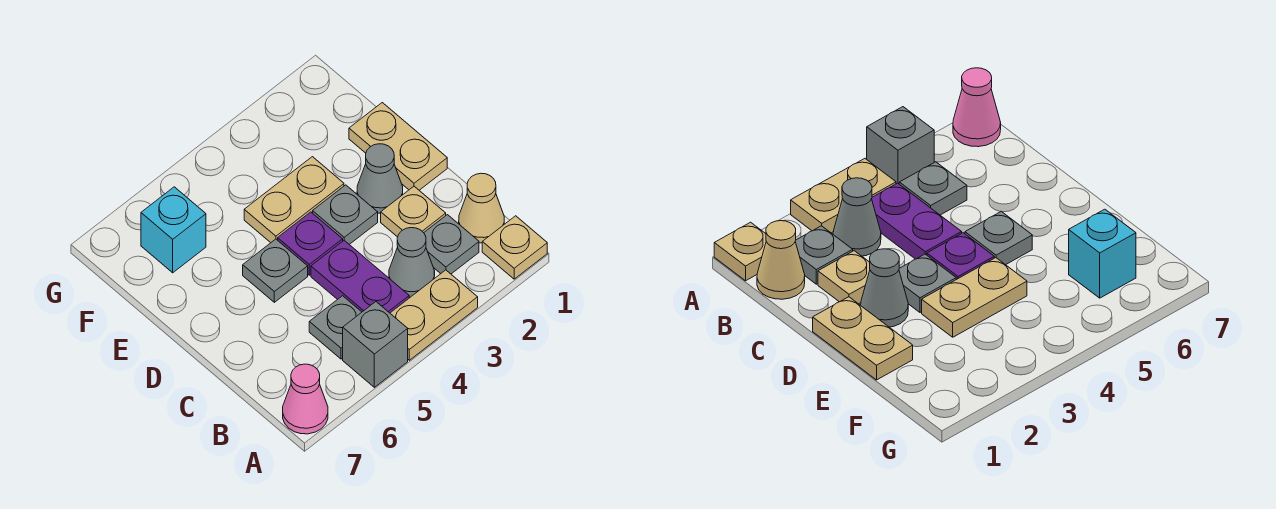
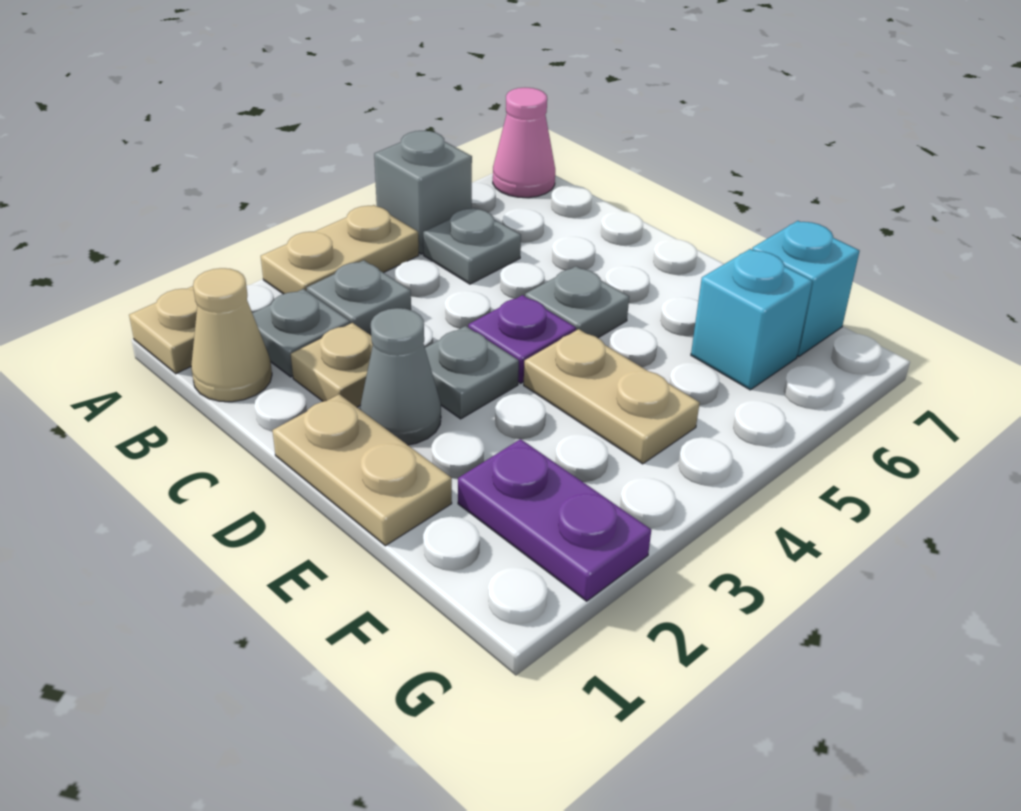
grey 1x1 cone [389,228,435,297] -> grey 1x1 plate [307,260,411,335]
purple 1x2 plate [311,240,409,313] -> purple 1x2 plate moved to [458,439,651,601]
tan 1x2 plate [244,157,344,243] -> tan 1x2 plate turned to [524,329,700,464]
none -> cyan 1x1 brick [752,221,859,357]

